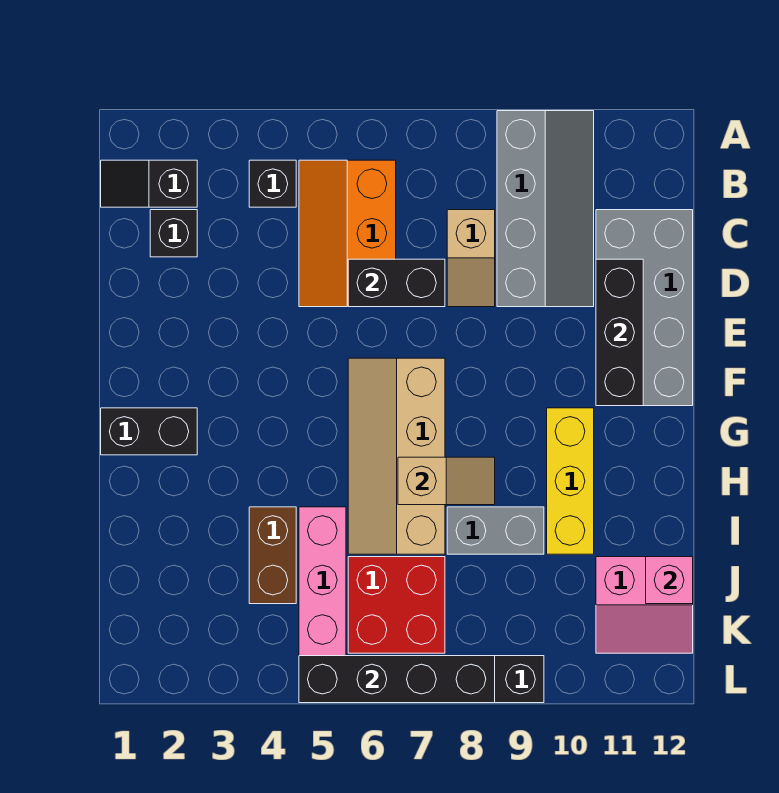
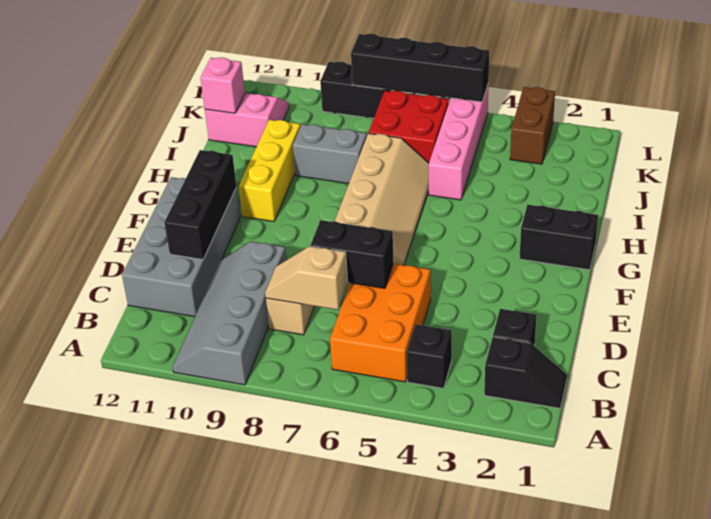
orange 2x3 slope [299,160,396,307] -> orange 2x3 brick [330,264,431,382]
tan 1x2 slope [398,457,495,505] -> tan 1x2 slope moved to [265,246,348,310]
brown 1x2 brick [249,507,296,604] -> brown 1x2 brick moved to [510,87,555,164]

